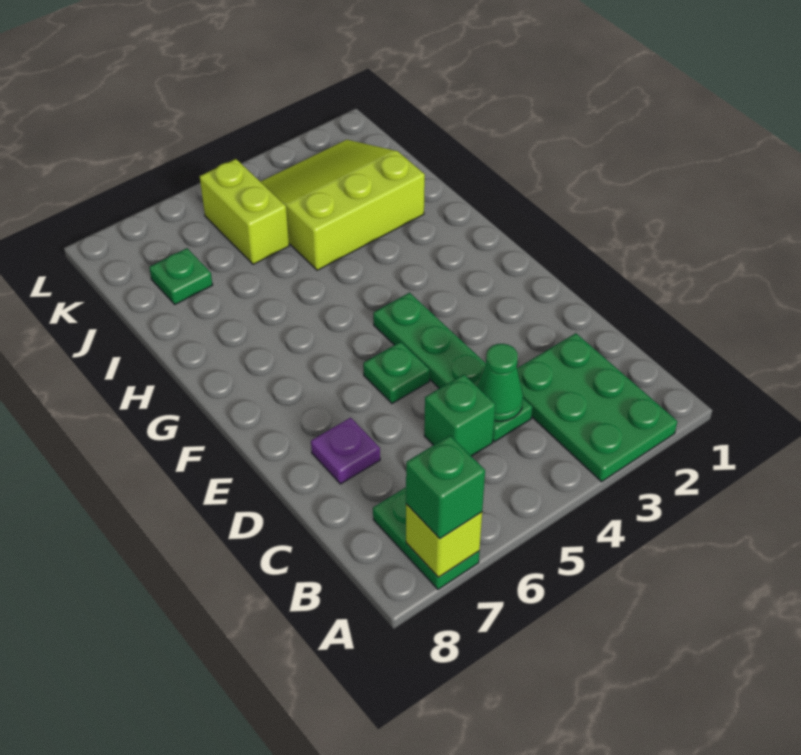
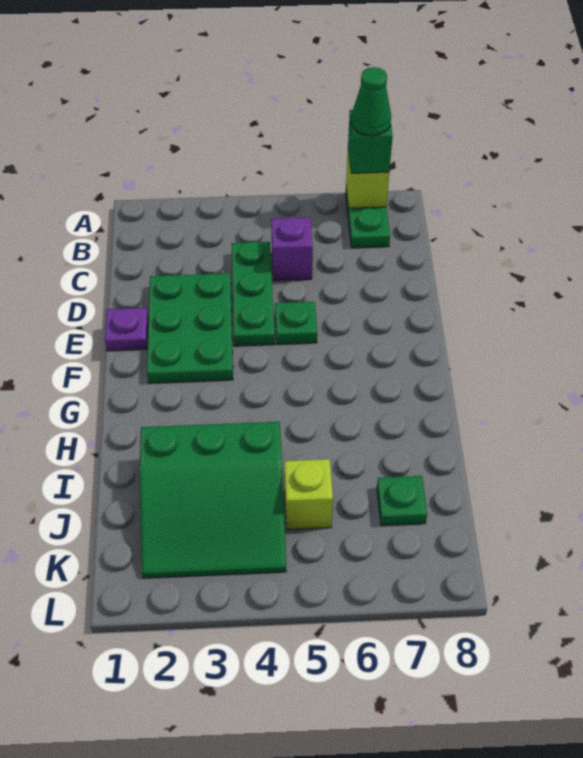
green 2x3 plate [517,333,677,482] -> green 2x3 plate moved to [147,273,233,383]
green 1x4 plate [373,293,532,442] -> green 1x3 plate [231,242,275,346]
green 1x1 cone [477,344,523,421] -> green 1x1 cone moved to [351,67,391,136]
green 1x1 brick [424,374,495,456] -> purple 1x1 brick [271,217,313,281]
purple 1x1 plate [311,418,380,484] -> purple 1x1 plate moved to [105,308,148,351]
lime 3x3 slope [260,140,425,270] -> green 3x3 slope [140,422,286,578]
lime 1x2 brick [200,159,289,264] -> lime 1x1 brick [284,459,333,530]

